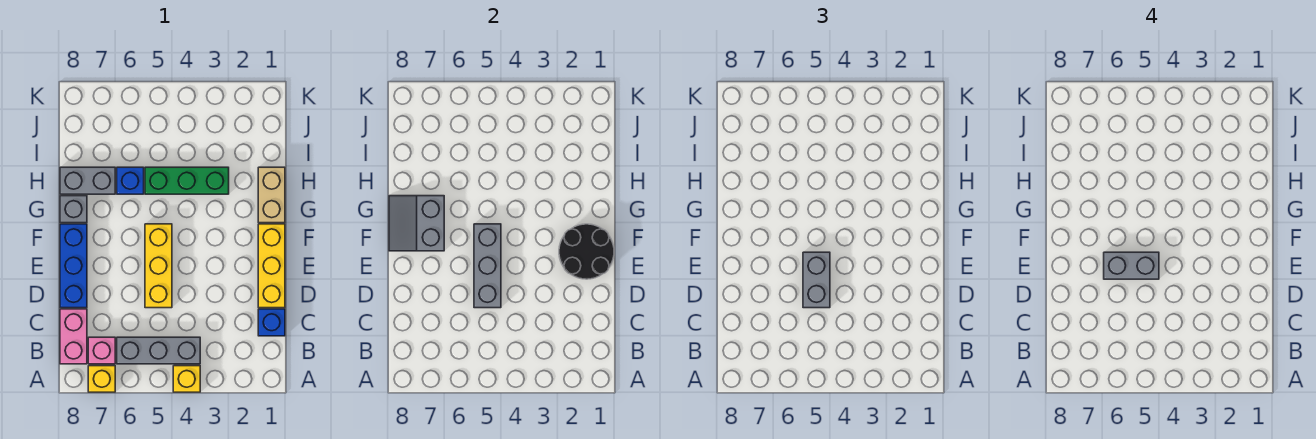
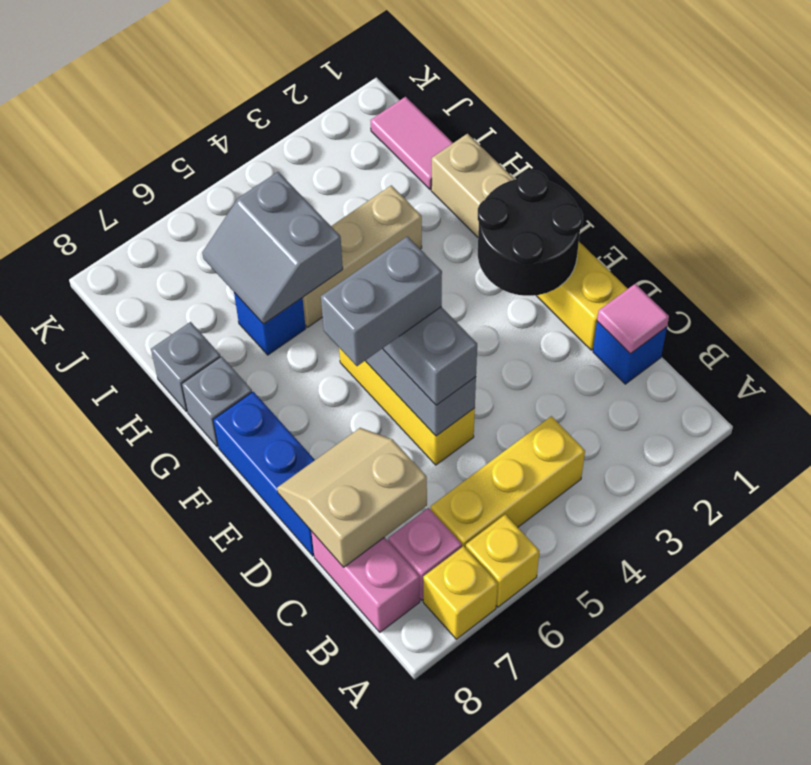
yellow 1x1 brick [173,366,200,392] -> yellow 1x1 brick moved to [466,514,540,607]
grey 1x3 brick [117,337,200,364] -> yellow 1x3 brick [430,416,585,548]
none -> pink 1x1 tile [597,284,669,354]
none -> tan 2x2 slope [277,428,427,567]
grey 2x2 slope [389,196,444,251] -> grey 2x2 slope moved to [202,172,343,324]
green 1x3 brick [145,167,229,194] -> tan 1x3 brick [302,185,422,327]
grey 1x2 brick [60,167,115,194] -> grey 1x1 brick [151,322,221,412]
none -> pink 1x2 tile [370,97,453,190]

